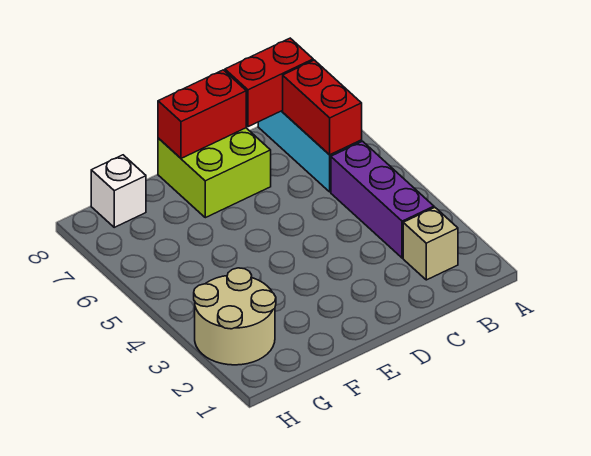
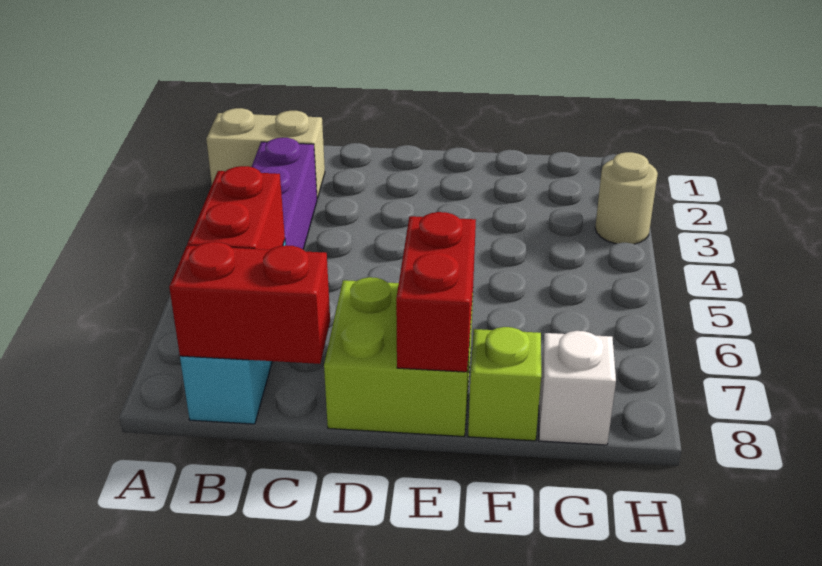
tan 1x1 brick [403,208,458,280] -> tan 1x2 brick [206,108,325,199]
red 1x2 brick [158,70,246,158] -> red 1x2 brick turned to [396,212,476,372]
none -> lime 1x1 brick [468,327,541,441]
tan 2x2 round brick [194,268,276,365] -> tan 1x1 round brick [595,152,658,244]

